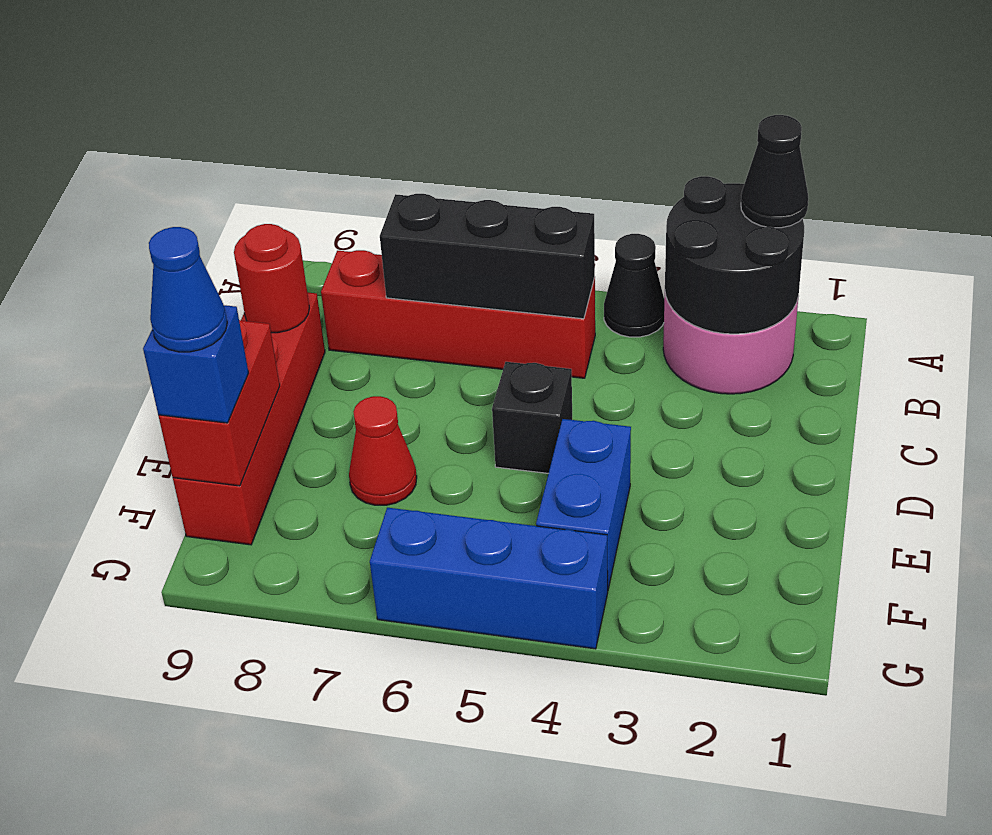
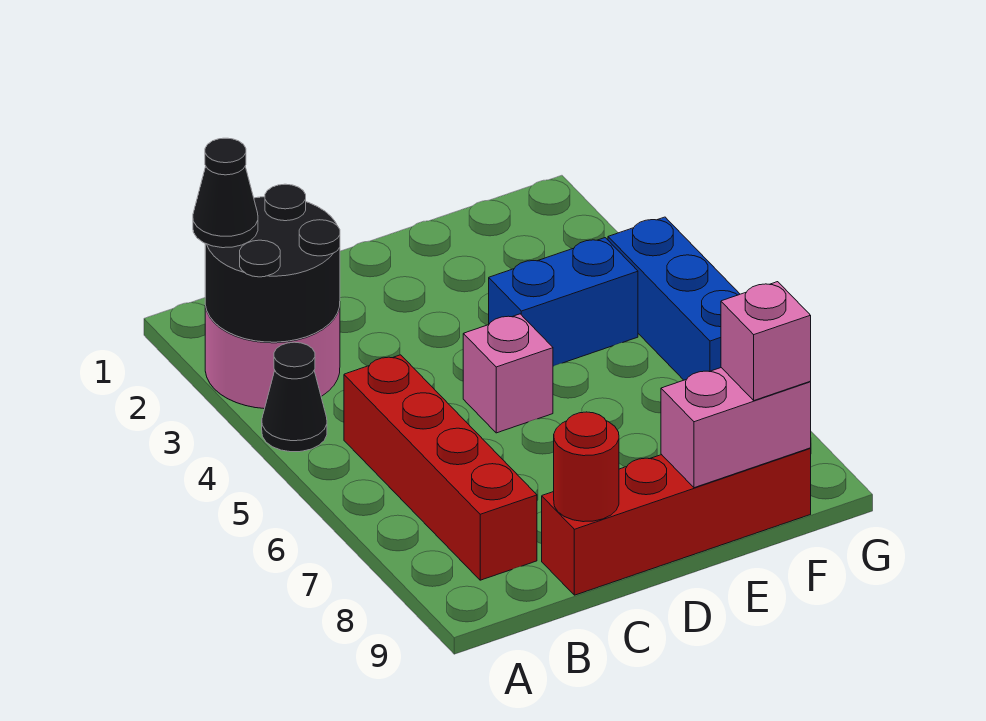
black 1x3 brick [380,194,595,319] -> none
black 1x1 brick [492,362,572,473] -> pink 1x1 brick [463,314,553,433]
red 1x1 cone [349,396,417,505] -> none
red 1x2 brick [158,320,280,486] -> pink 1x2 brick [661,368,811,488]
blue 1x1 brick [143,305,249,423] -> pink 1x1 brick [721,282,811,400]
blue 1x1 cone [149,227,227,352] -> none

